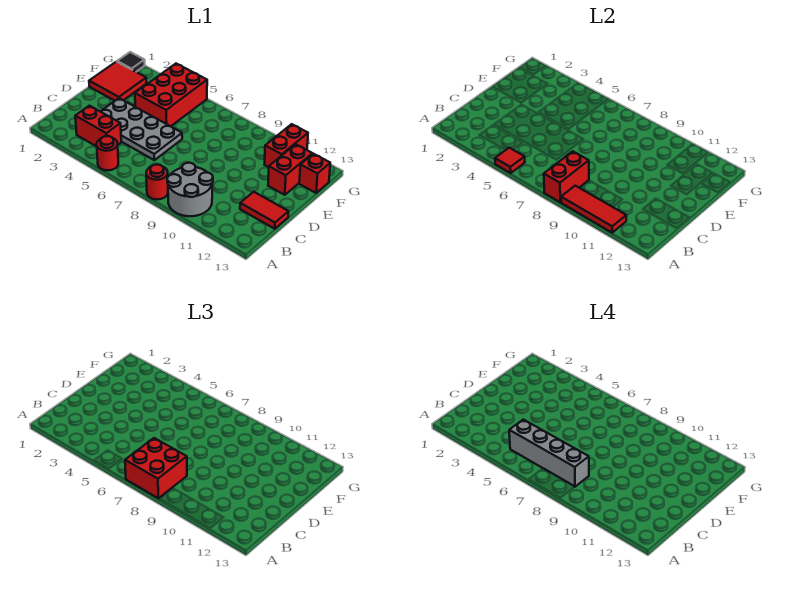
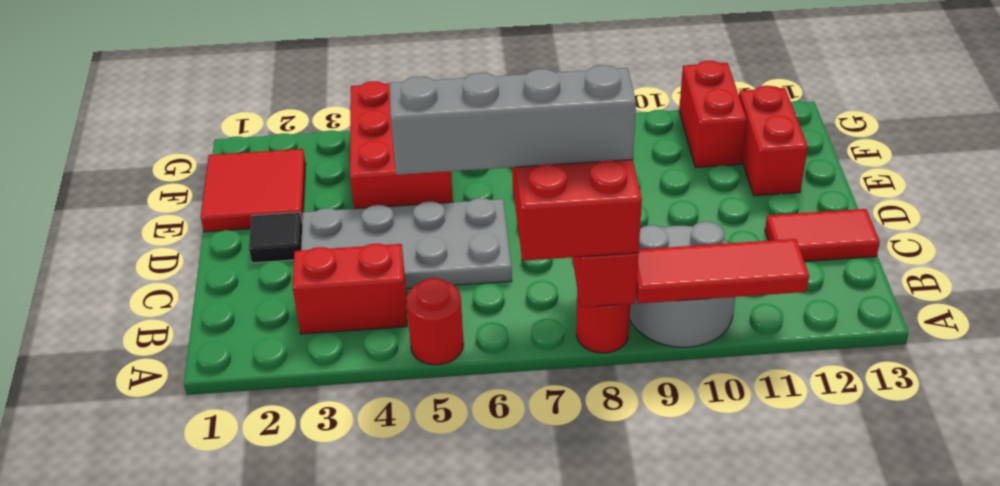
red 1x1 tile [495,148,525,173] -> none
red 1x1 brick [299,154,330,193] -> none
black 1x1 tile [117,52,145,72] -> black 1x1 tile moved to [249,212,302,263]

